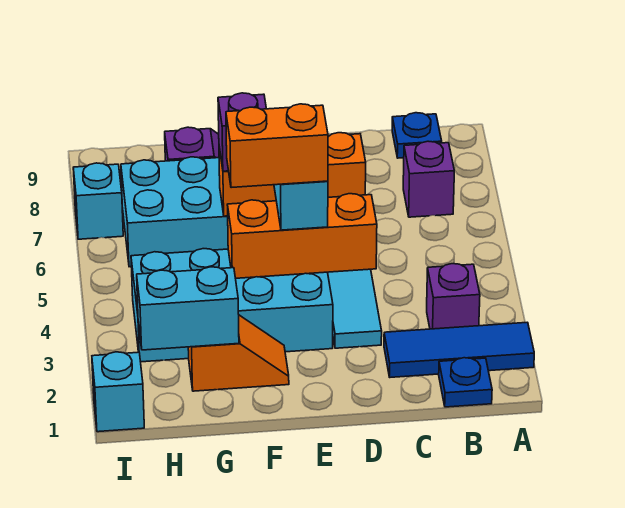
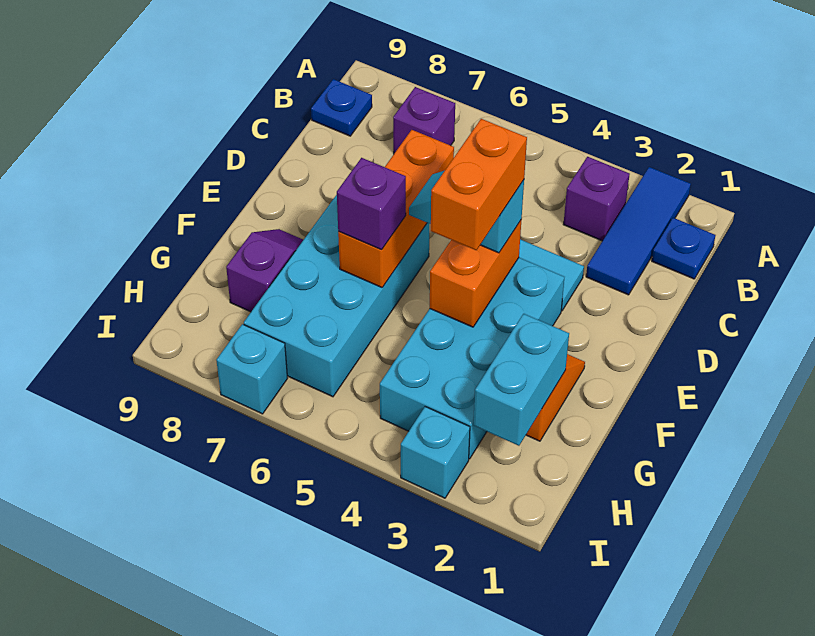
orange 1x3 brick [227,194,377,278] -> orange 1x2 brick [430,221,521,327]
cyan 1x1 brick [92,352,144,432] -> cyan 1x1 brick moved to [401,407,470,498]

